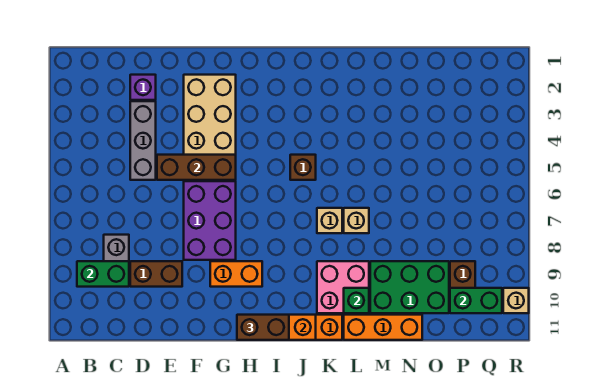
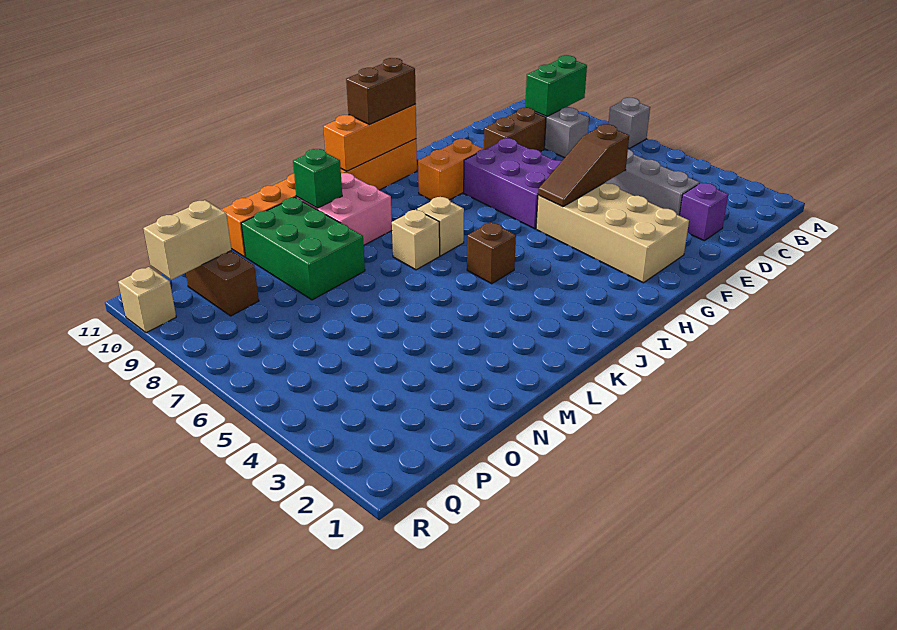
none -> grey 1x1 brick [608,98,650,149]
brown 1x3 brick [157,155,236,180] -> brown 1x3 slope [538,124,629,207]
tan 1x1 brick [344,208,369,233] -> tan 1x1 brick moved to [417,197,464,256]
green 2x3 brick [370,261,449,313] -> green 2x3 brick turned to [241,198,365,300]
green 1x2 brick [450,288,502,313] -> tan 1x2 brick [143,200,231,280]

